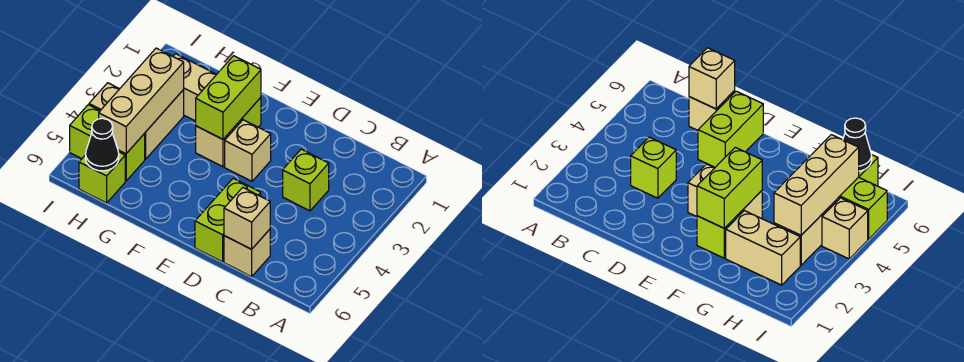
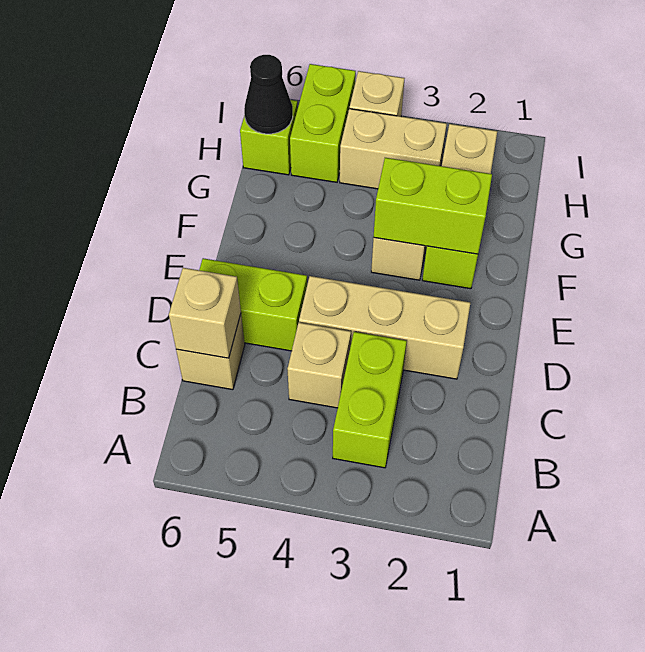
lime 1x1 brick [283,149,329,211] -> lime 1x2 brick [333,332,407,468]
tan 1x1 brick [225,120,271,181] -> tan 1x1 brick moved to [287,323,351,408]
tan 1x3 brick [99,48,184,154] -> tan 1x3 brick moved to [299,276,470,379]

